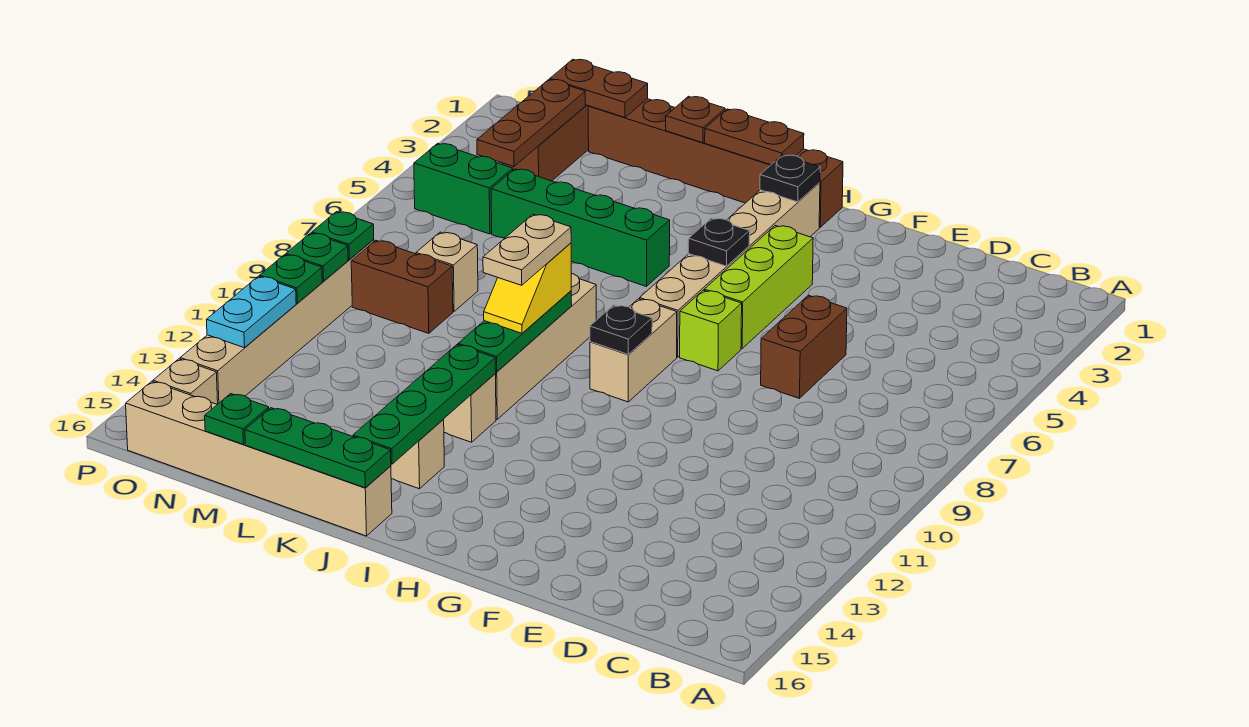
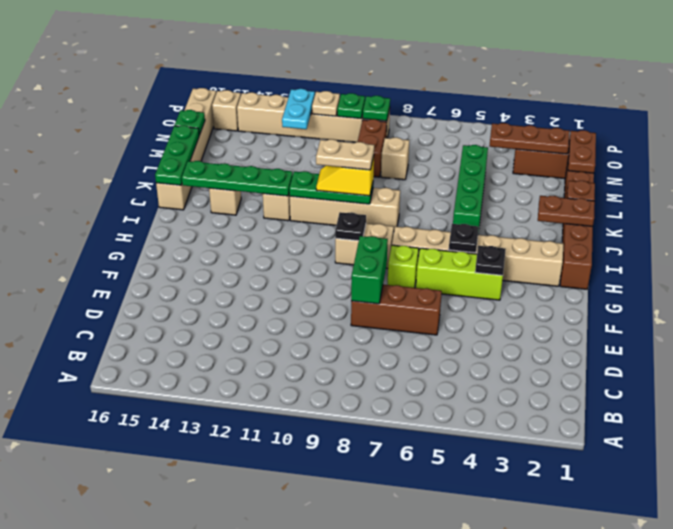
brown 1x2 brick [761,295,847,398] -> brown 1x3 brick [351,285,442,335]
black 1x1 plate [760,155,820,202] -> black 1x1 plate moved to [475,246,506,275]
brown 1x2 plate [705,109,804,165] -> brown 1x2 plate turned to [538,196,595,226]
green 1x2 brick [414,143,513,234] -> green 1x2 brick moved to [351,236,388,304]
green 1x1 plate [260,255,322,303] -> tan 1x1 plate [312,91,340,116]
cyan 1x2 plate [206,276,296,348] -> cyan 1x2 plate turned to [282,89,315,129]

